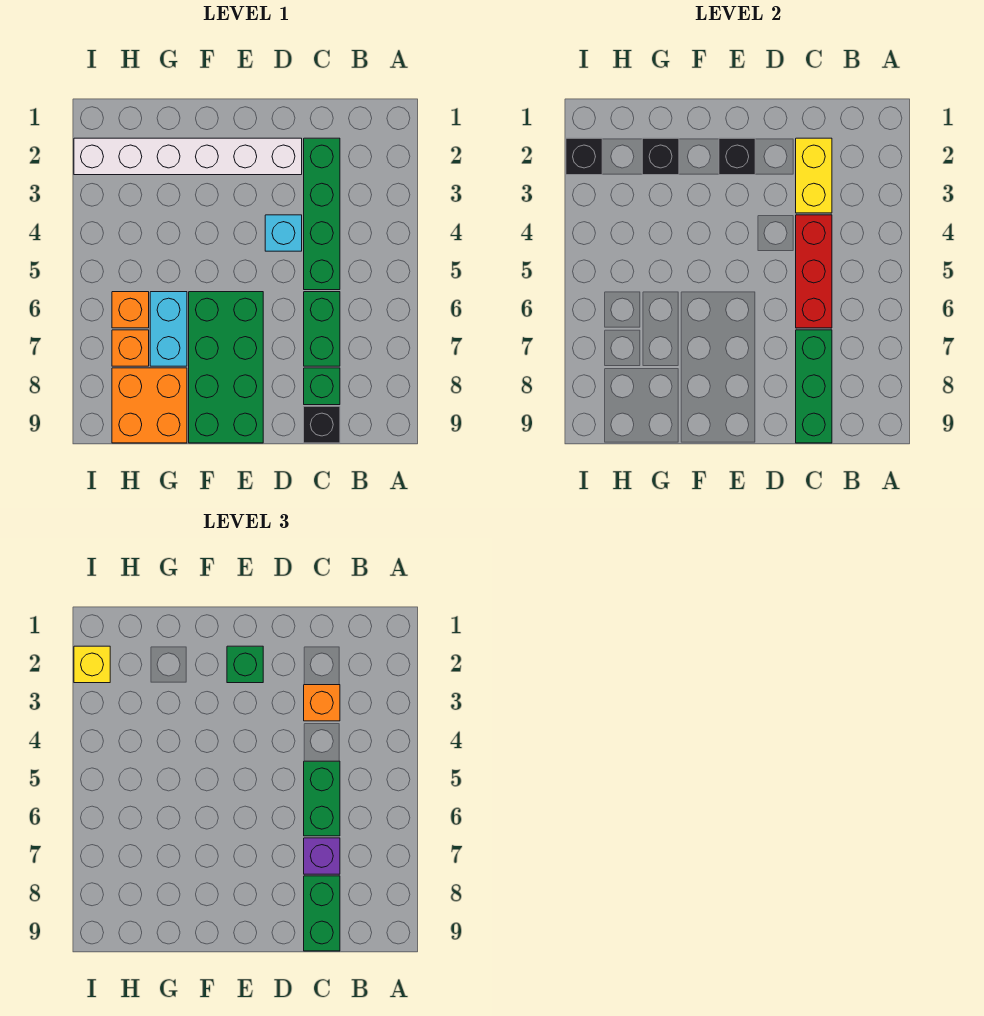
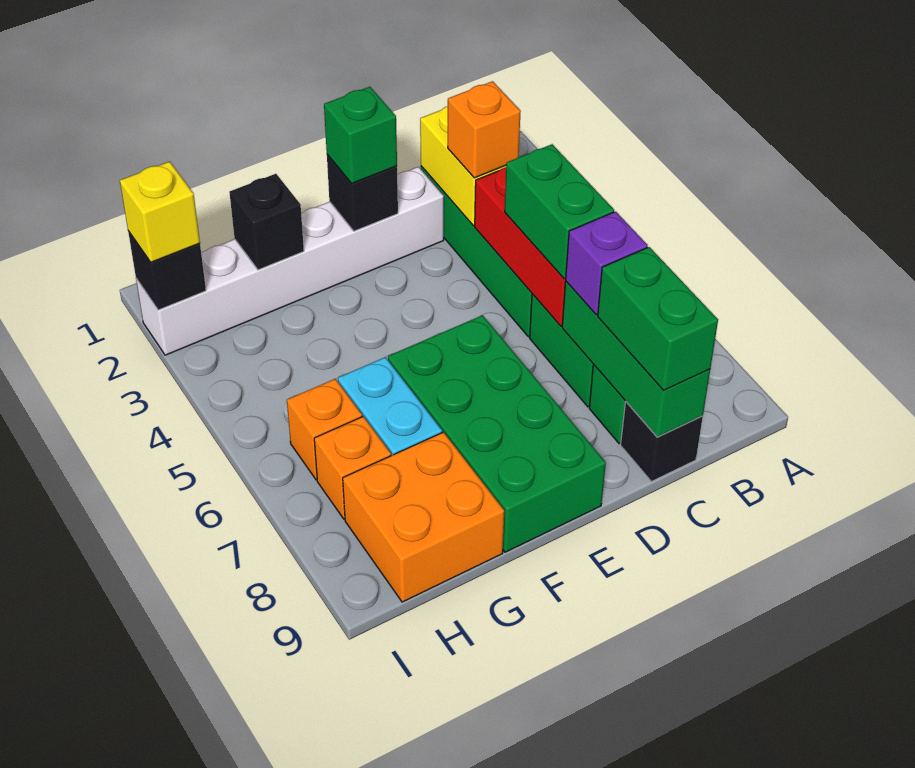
cyan 1x1 brick [265,215,302,251] -> none

